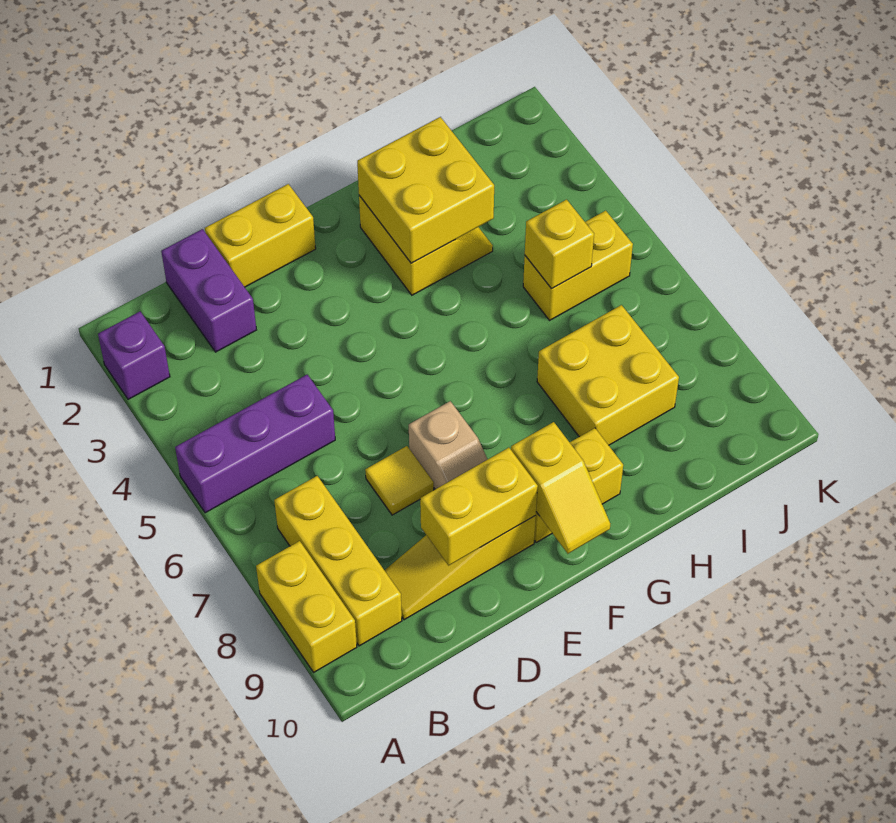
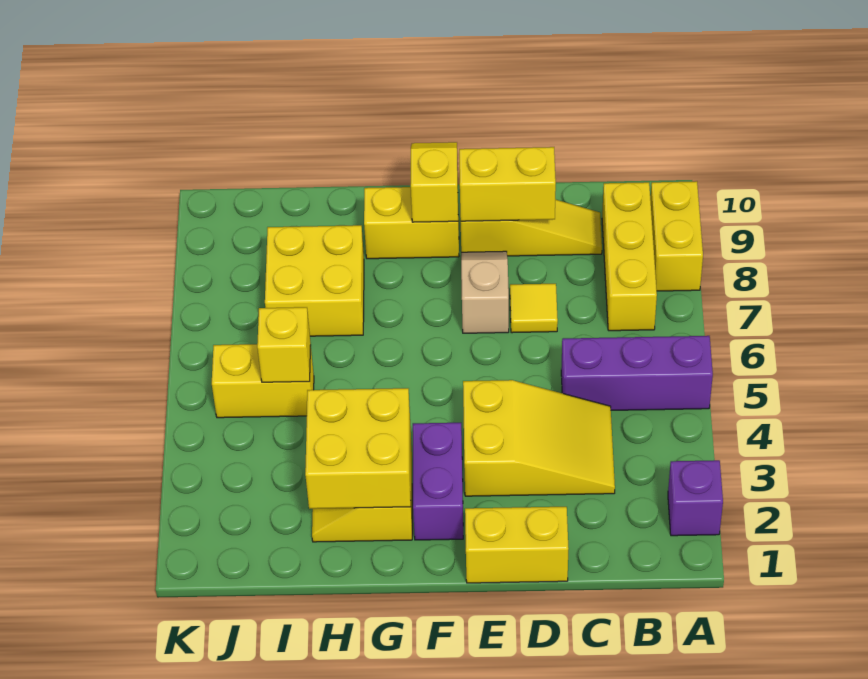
purple 1x2 brick [161,229,256,352] -> purple 1x2 brick moved to [413,423,463,540]
none -> yellow 2x3 slope [463,380,615,496]

